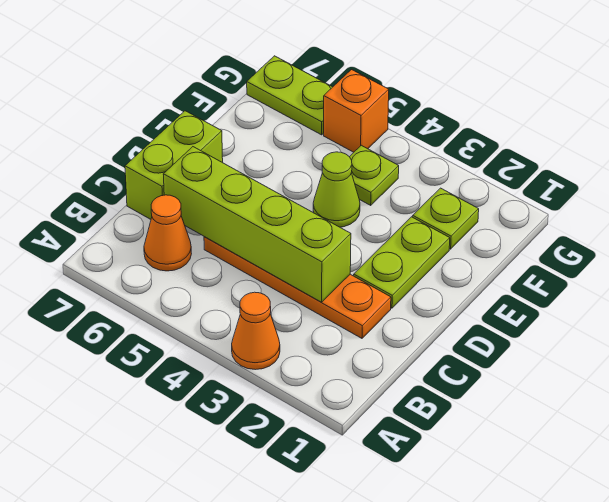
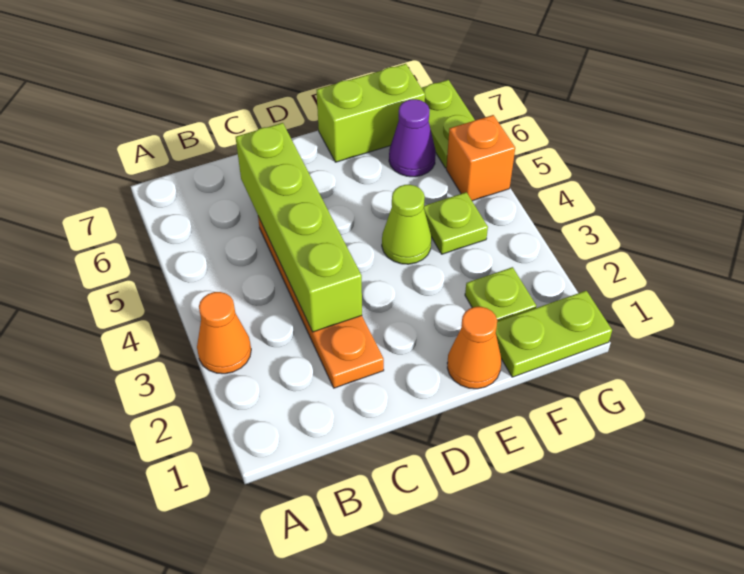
orange 1x1 cone [144,195,191,271] -> orange 1x1 cone moved to [447,307,501,389]
lime 1x2 brick [125,111,223,219] -> lime 1x2 brick moved to [317,64,425,162]
lime 1x2 plate [354,217,450,308] -> lime 1x2 plate moved to [496,291,612,377]
none -> purple 1x1 cone [389,99,436,177]

